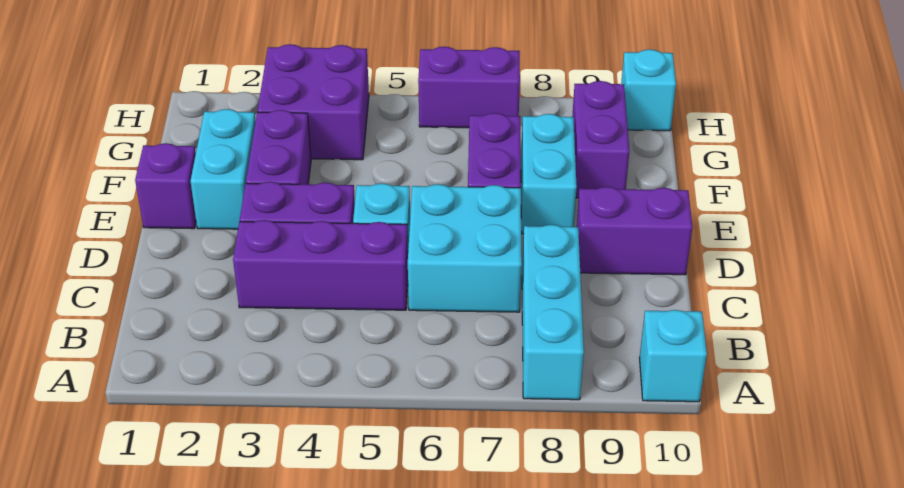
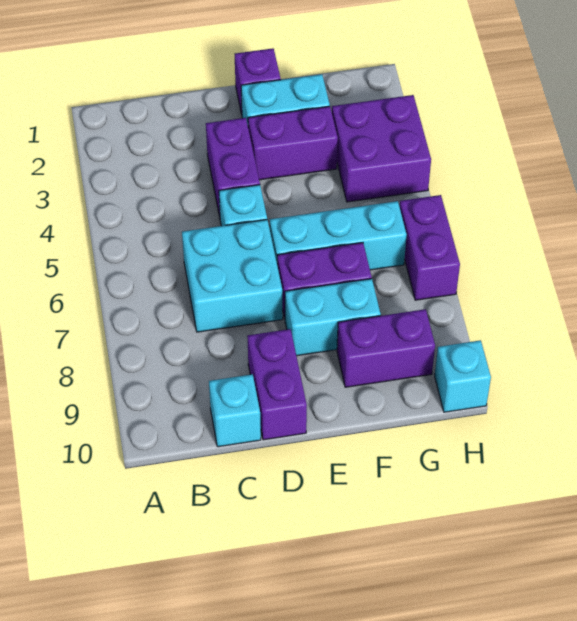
cyan 1x3 brick [522,225,584,400] -> cyan 1x3 brick moved to [270,201,407,270]
cyan 1x1 brick [640,310,707,402] -> cyan 1x1 brick moved to [209,374,261,447]
purple 1x3 brick [233,220,408,310] -> none

